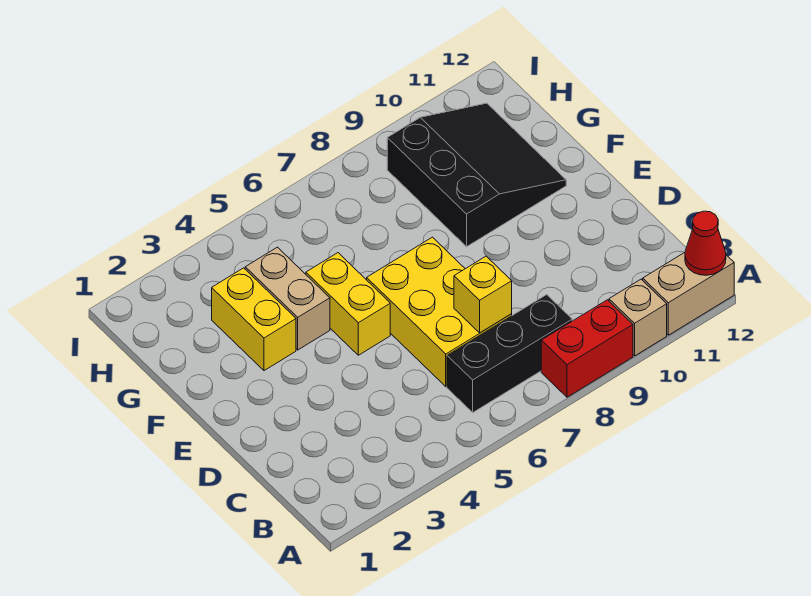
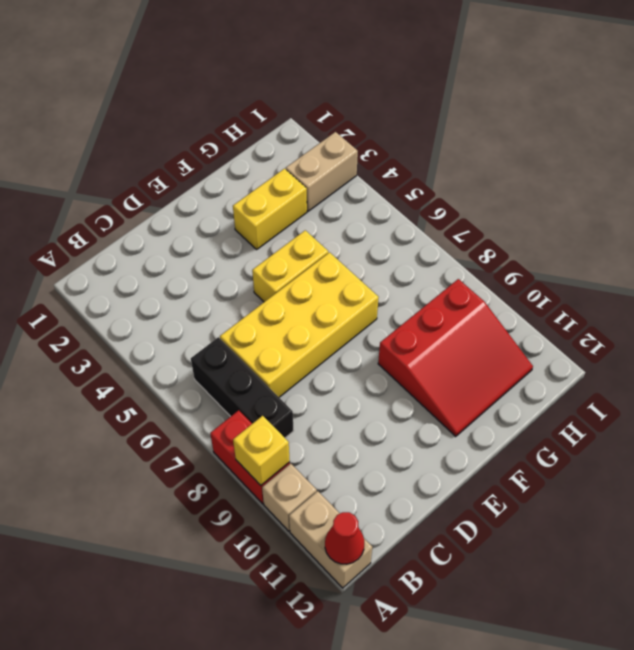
yellow 2x3 brick [367,237,512,387] -> yellow 2x4 brick [220,252,379,397]
yellow 1x1 brick [454,256,512,333] -> yellow 1x1 brick moved to [233,416,290,485]
tan 1x2 brick [245,247,330,350] -> tan 1x2 brick moved to [286,132,358,211]
black 3x3 slope [387,103,566,247] -> red 3x3 slope [378,279,533,437]

